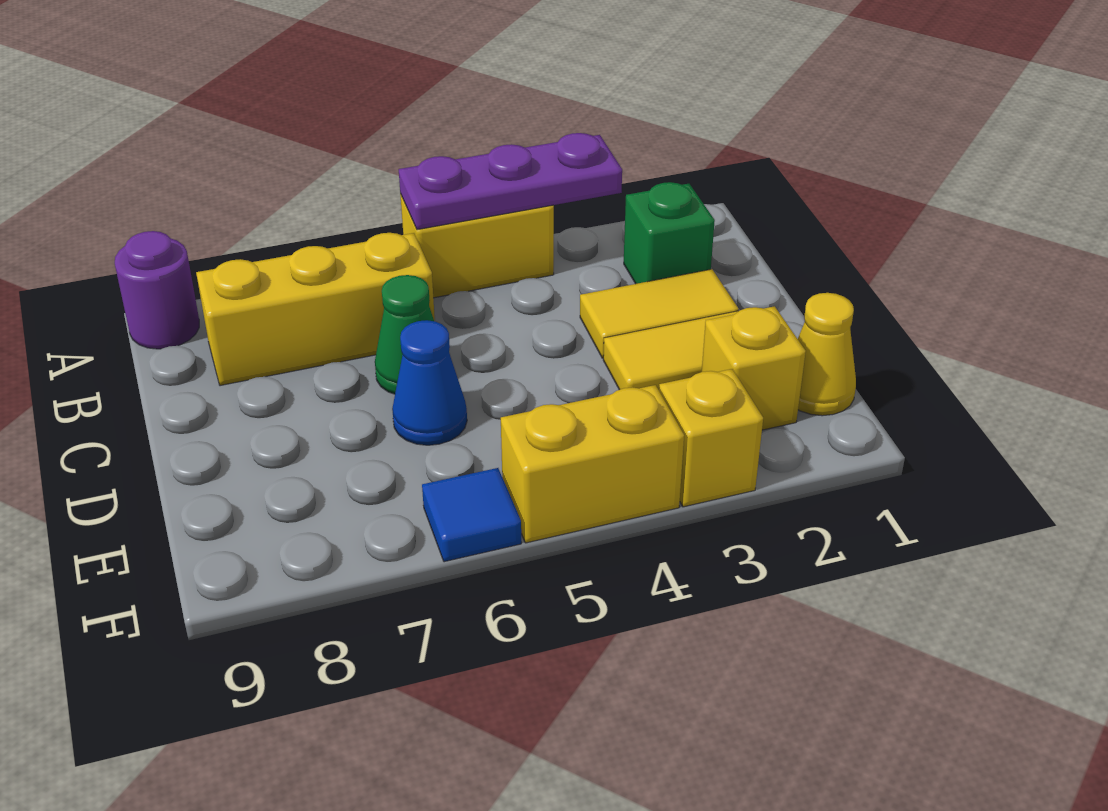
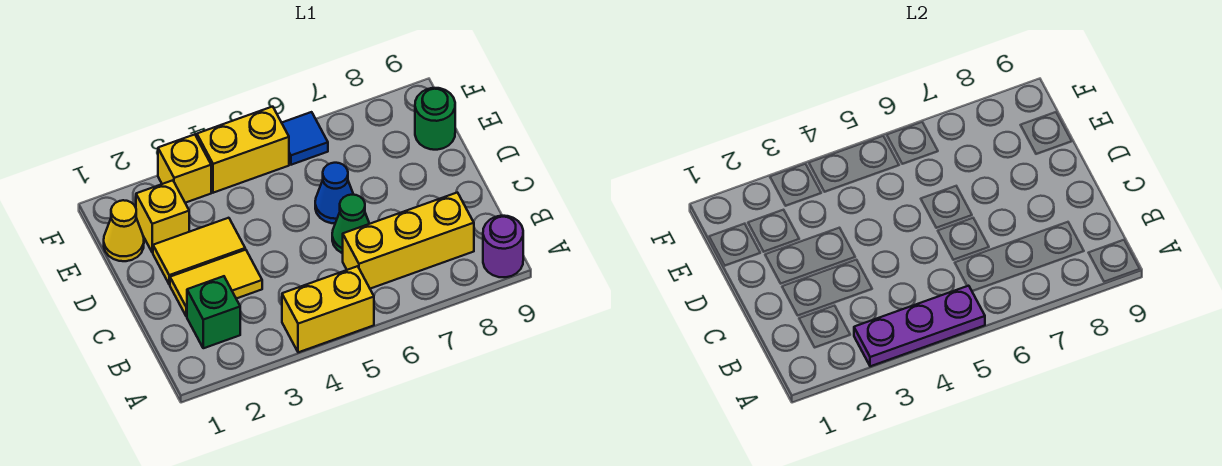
none -> green 1x1 round brick [415,88,455,150]

